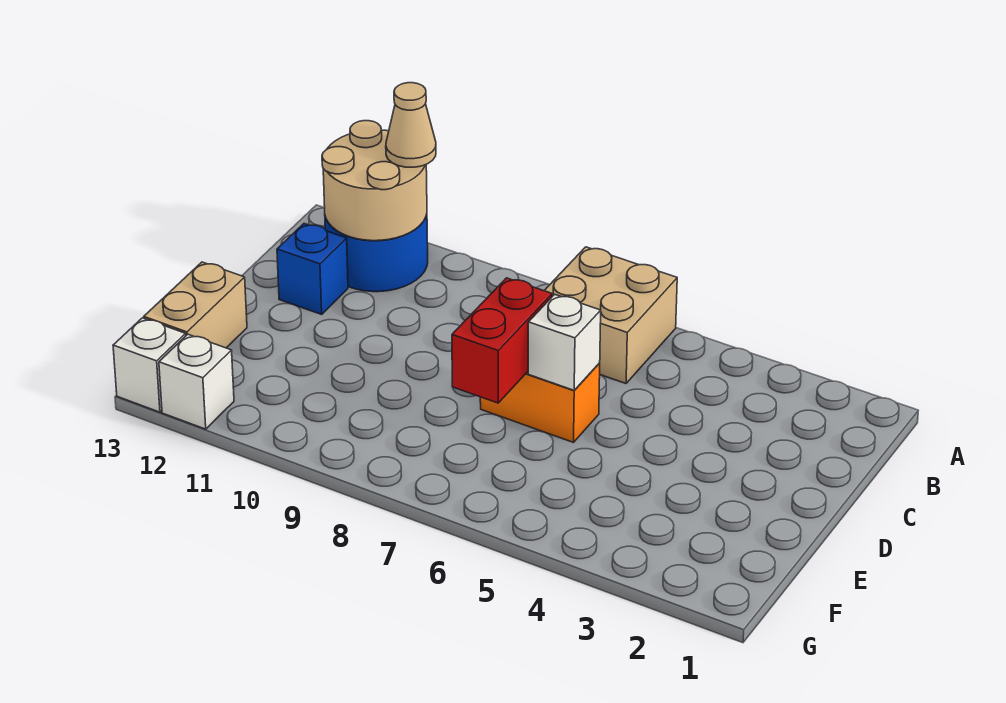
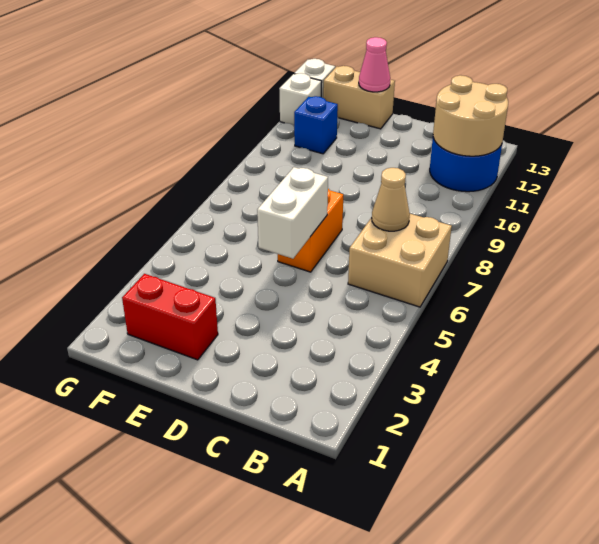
tan 1x1 cone [386,83,436,167] -> tan 1x1 cone moved to [372,168,410,231]
blue 1x1 brick [277,224,348,314] -> blue 1x1 brick moved to [294,96,338,154]
white 1x1 brick [528,294,601,390] -> white 1x2 brick [257,167,328,259]
red 1x2 brick [452,278,552,403] -> red 1x2 brick moved to [122,274,218,360]
none -> pink 1x1 cone [359,37,390,92]

